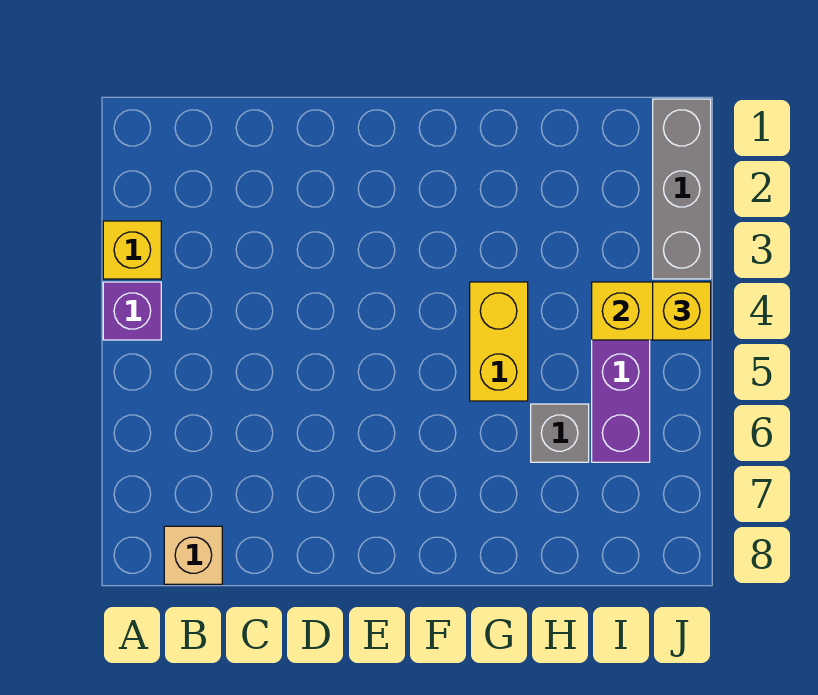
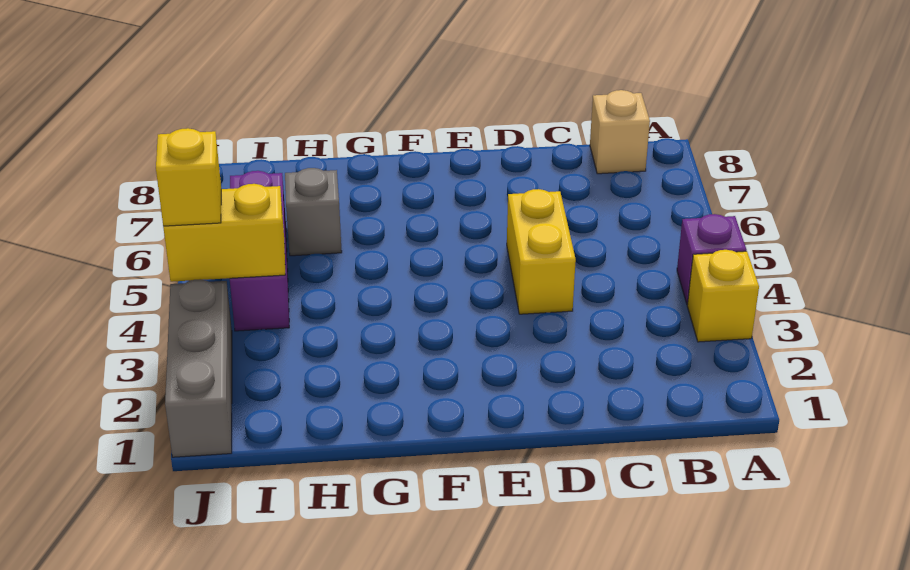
yellow 1x2 brick [470,282,528,401] -> yellow 1x2 brick moved to [507,189,576,314]

